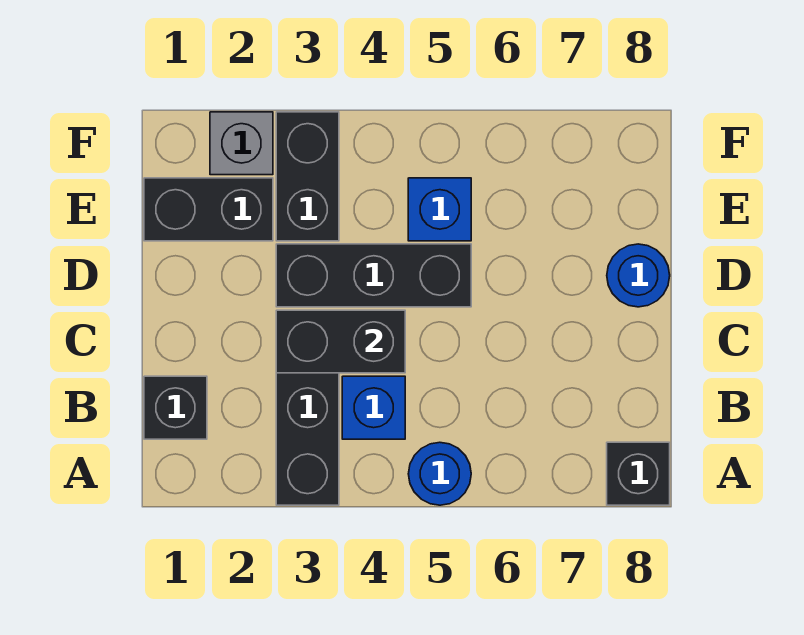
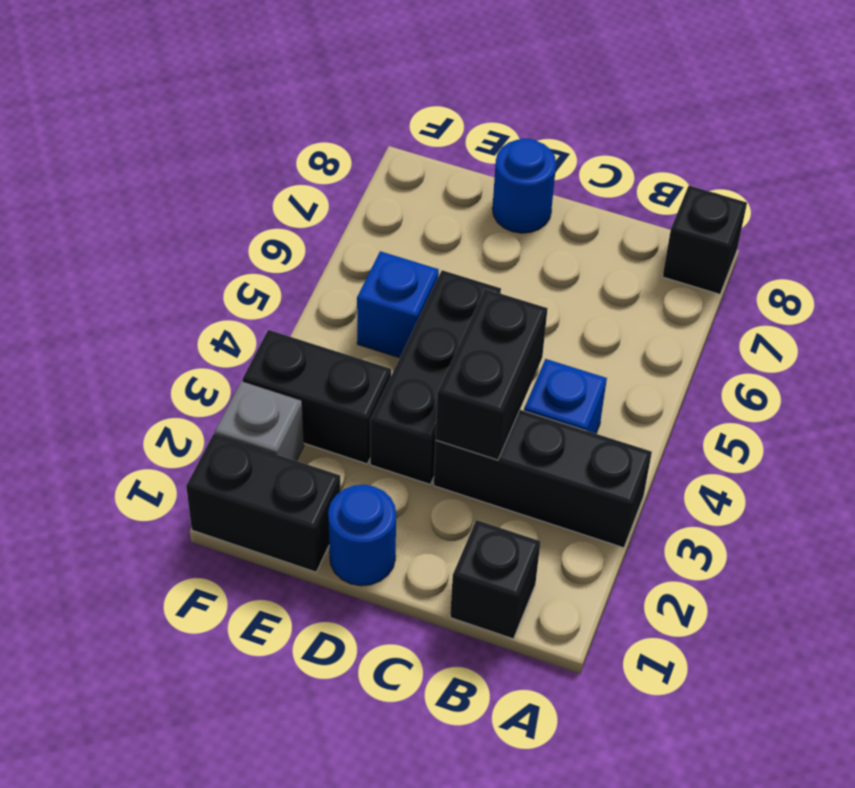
blue 1x1 round brick [408,442,471,505] -> blue 1x1 round brick moved to [328,485,396,586]
black 1x2 brick [144,178,273,241] -> black 1x2 brick turned to [186,434,340,572]

